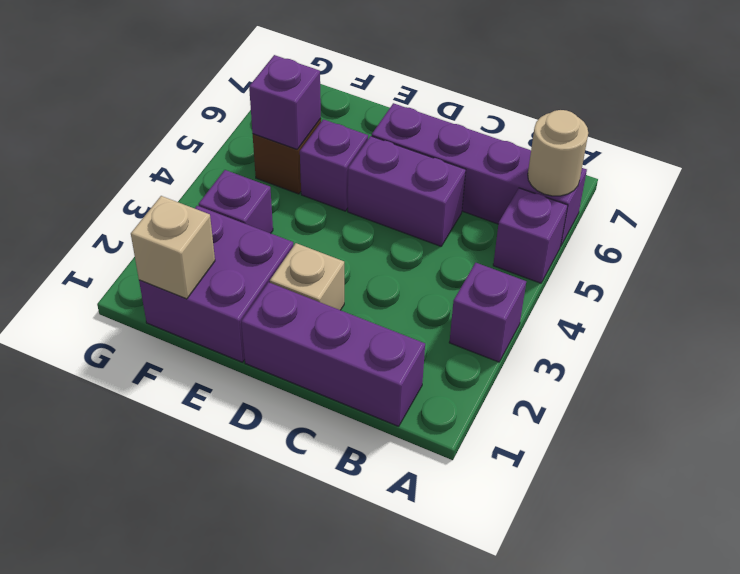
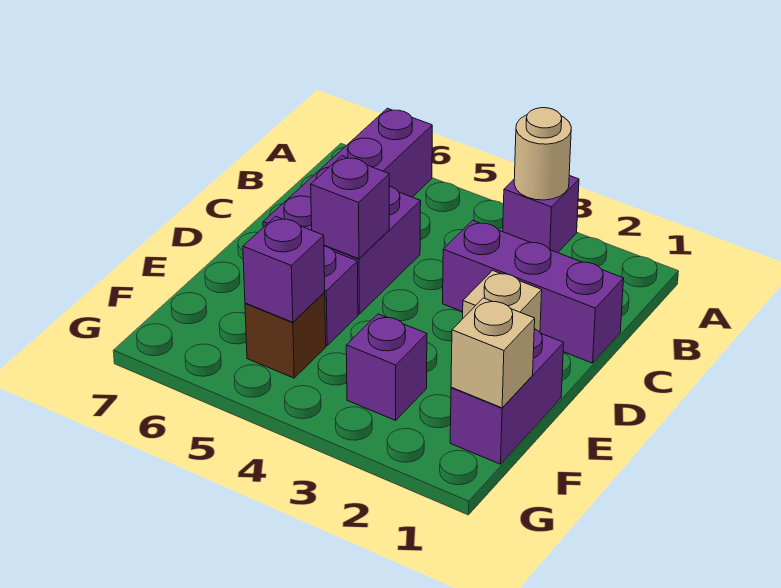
purple 1x1 brick [493,188,568,283] -> purple 1x1 brick moved to [311,156,389,259]
tan 1x1 round brick [528,110,588,196] -> tan 1x1 round brick moved to [514,108,571,200]
purple 1x3 brick [241,282,425,426] -> purple 1x3 brick turned to [443,220,624,363]
purple 2x2 brick [139,206,293,362] -> purple 1x2 brick [450,329,564,464]

